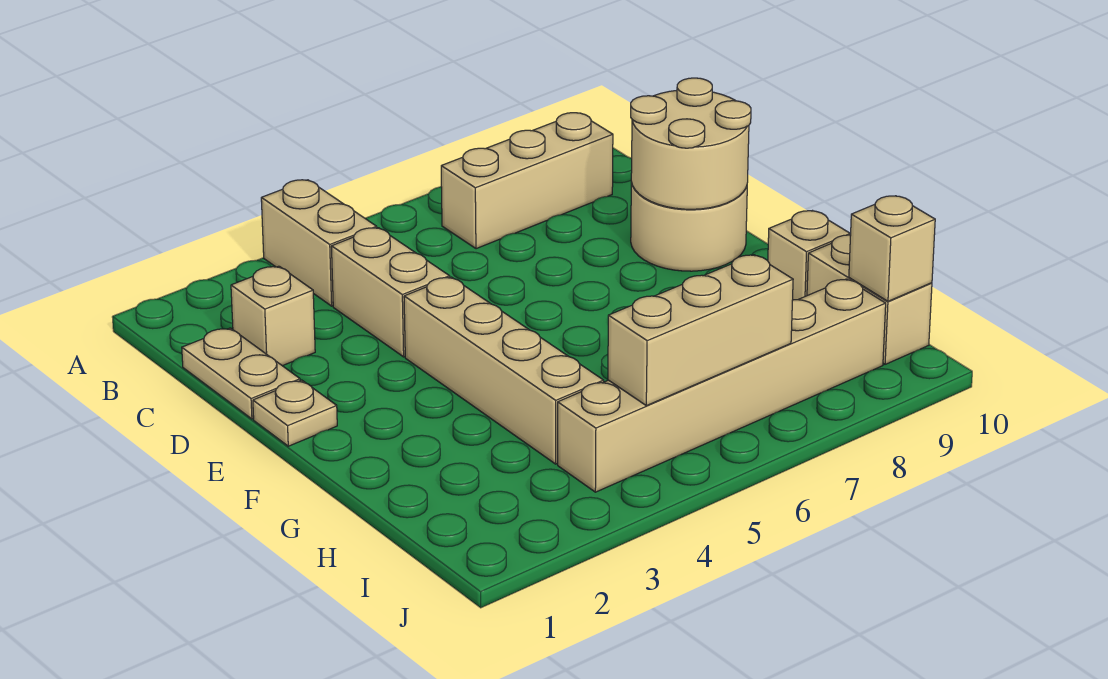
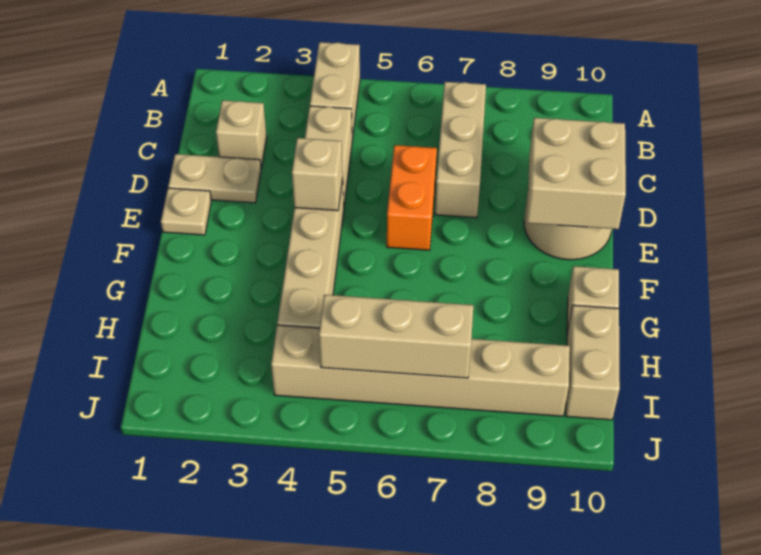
tan 1x3 brick [441,113,613,249] -> tan 1x3 brick turned to [435,82,486,218]
tan 1x2 plate [182,328,300,419] -> tan 1x2 plate turned to [168,154,261,203]
none -> orange 1x2 brick [387,145,437,250]
tan 2x2 round brick [631,78,751,209] -> tan 2x2 brick [527,118,626,229]
tan 1x1 brick [849,196,935,301] -> tan 1x1 brick moved to [292,138,343,211]

